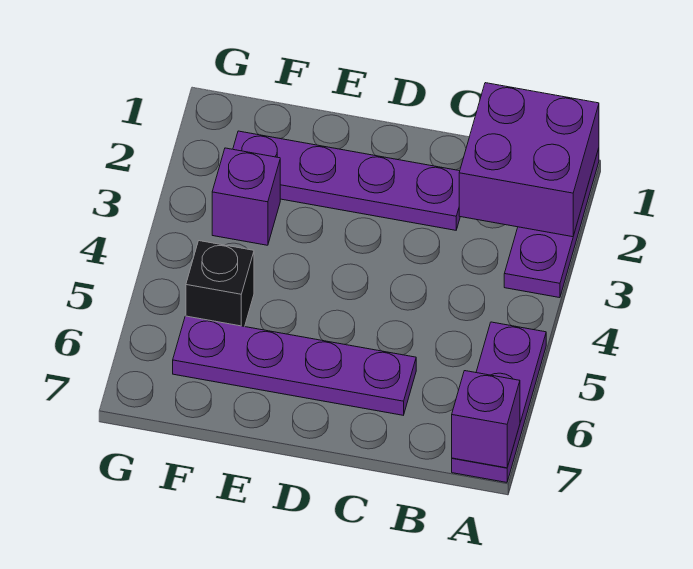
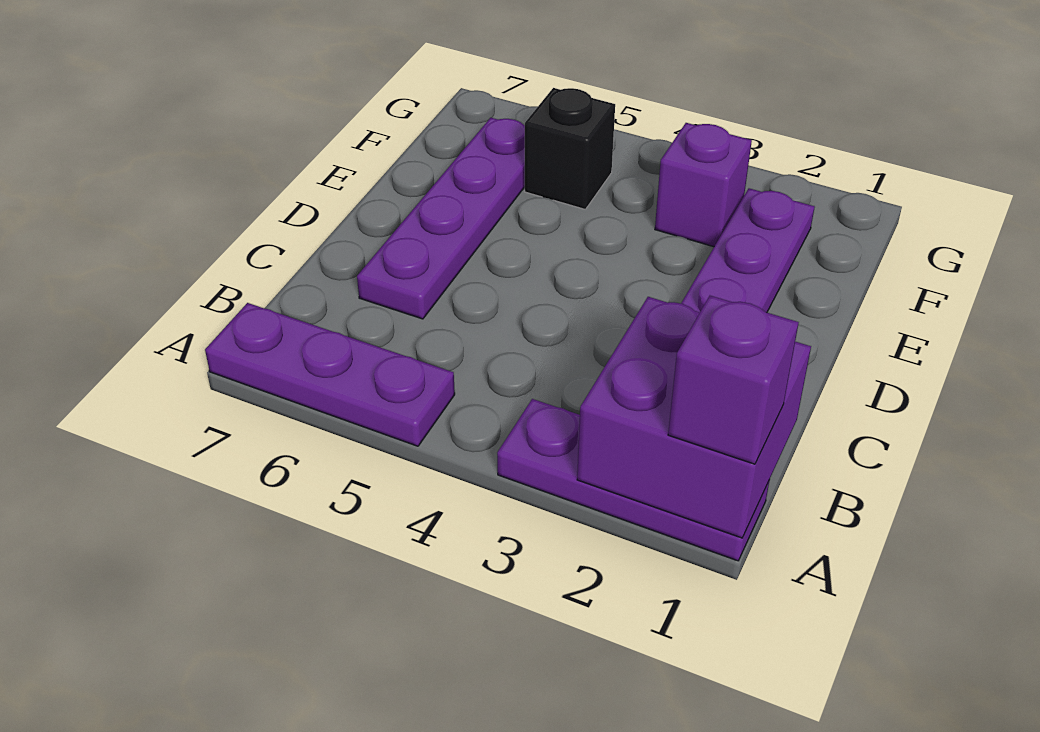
purple 1x1 brick [452,371,520,468] -> purple 1x1 brick moved to [668,296,799,464]

